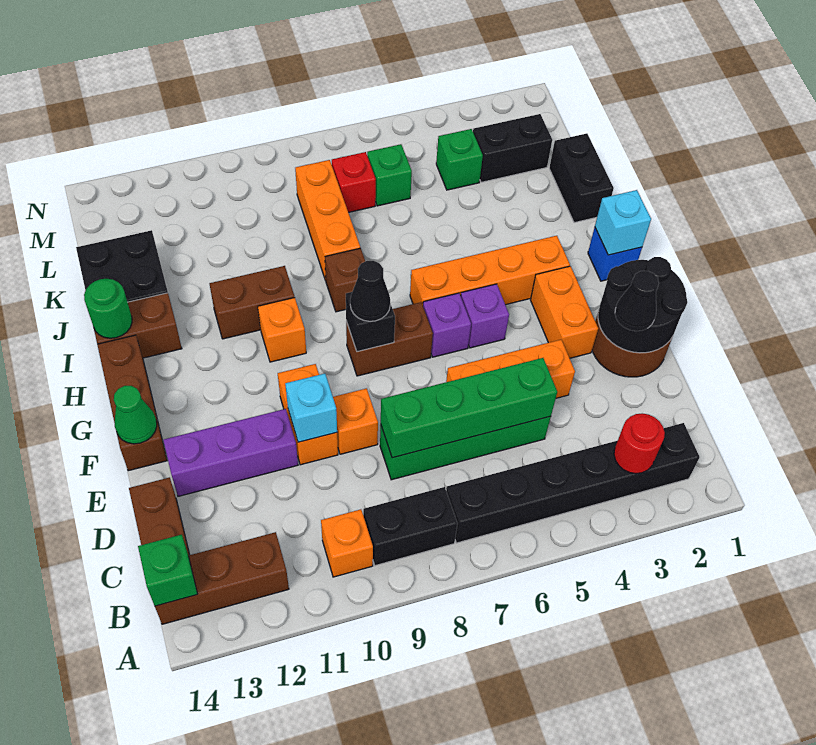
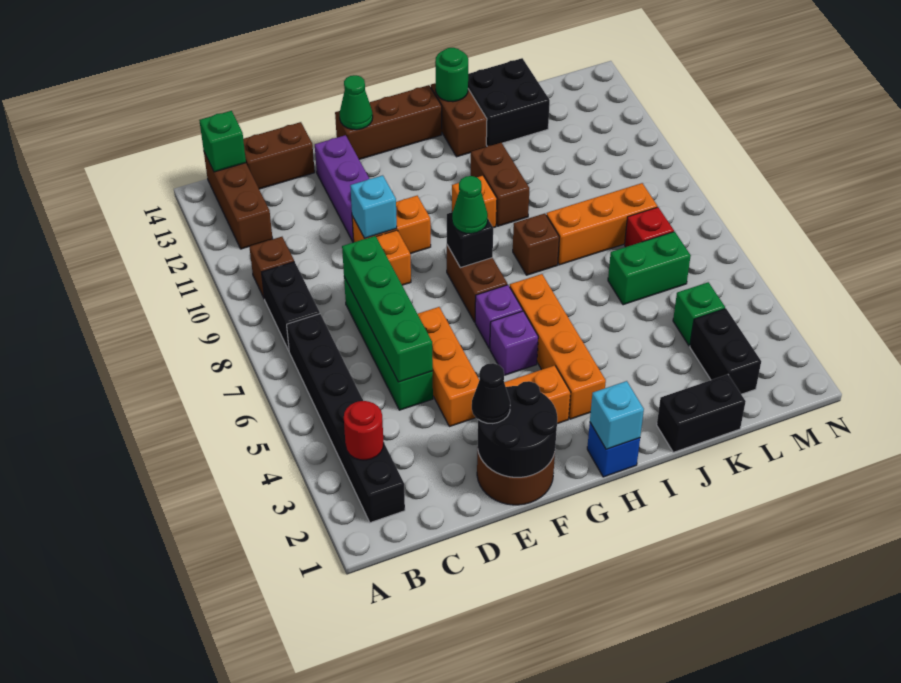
orange 1x1 brick [321,509,373,577] -> brown 1x1 brick [250,237,294,299]
black 1x1 cone [350,261,390,321] -> green 1x1 cone [452,176,488,234]
green 1x1 brick [367,144,412,206] -> green 1x2 brick [608,232,691,305]

